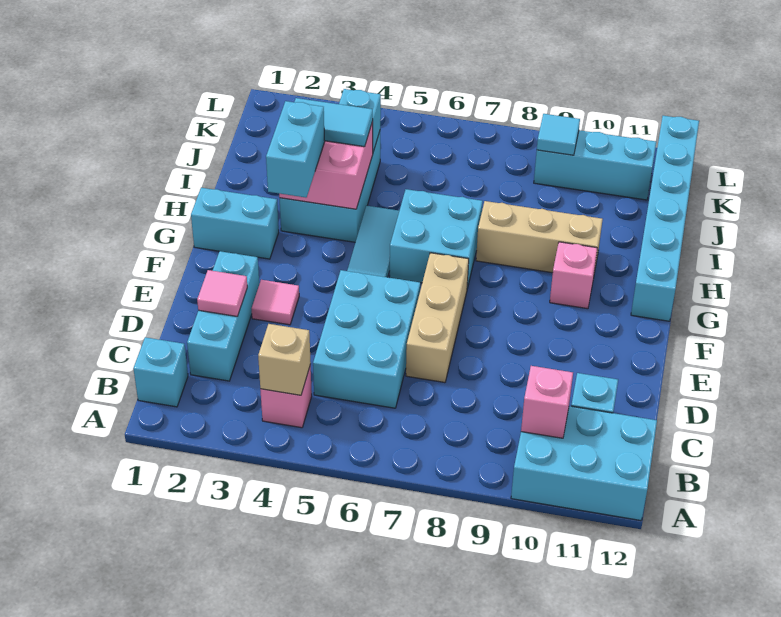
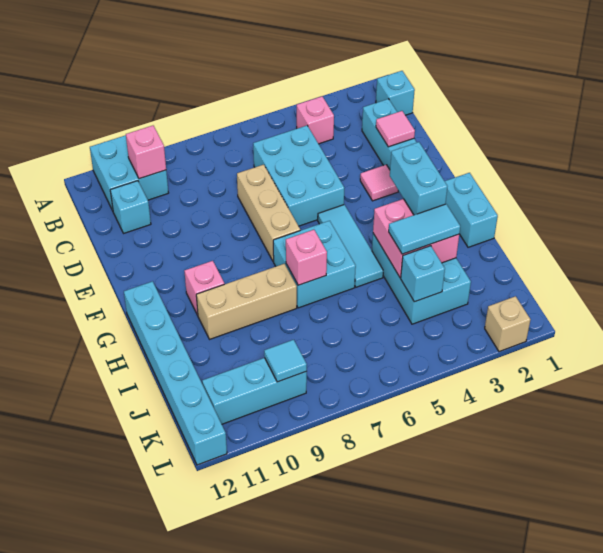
cyan 2x3 brick [511,406,657,521] -> cyan 2x2 brick [90,135,168,210]
tan 1x1 brick [258,324,311,395] -> tan 1x1 brick moved to [485,296,530,352]
cyan 1x2 brick [191,188,279,259] -> cyan 1x2 brick turned to [445,173,498,247]
none -> pink 1x1 brick [286,230,327,285]

